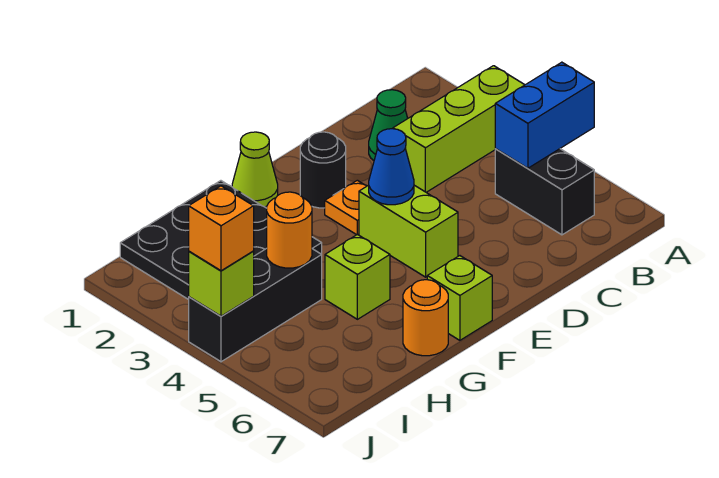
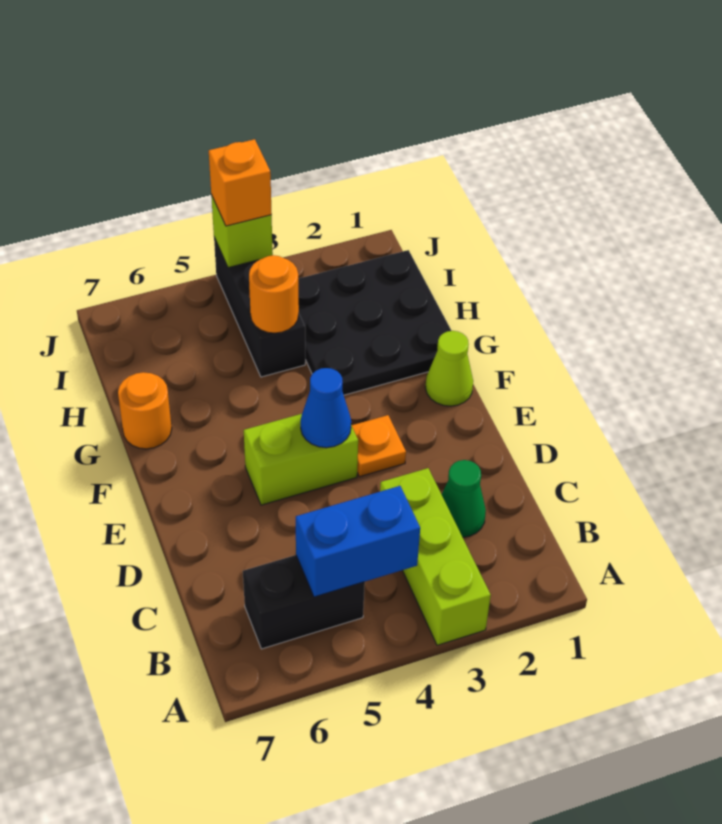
blue 1x2 brick [495,62,594,168] -> blue 1x2 brick turned to [296,486,420,597]
black 1x1 round brick [300,132,346,208] -> none
lime 1x1 brick [427,256,492,340] -> none
lime 1x1 brick [325,234,390,319] -> none

